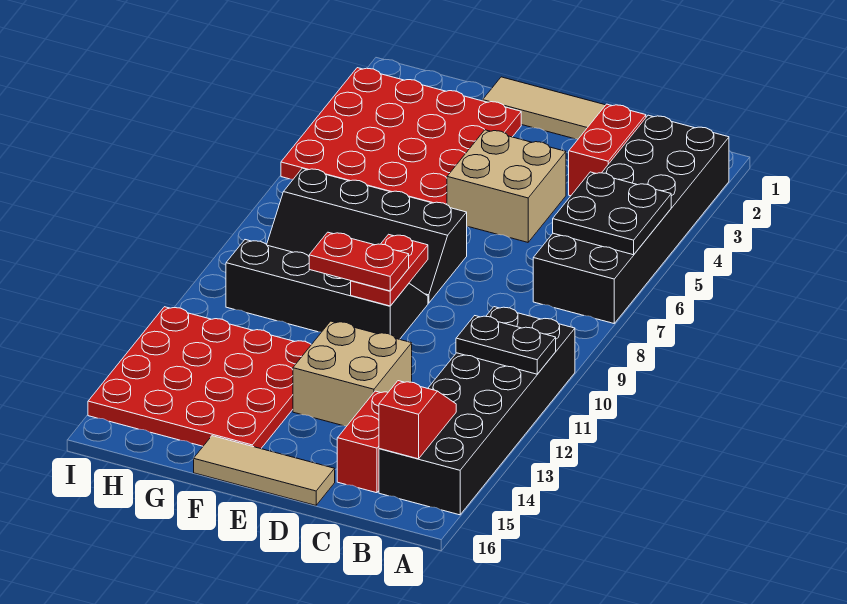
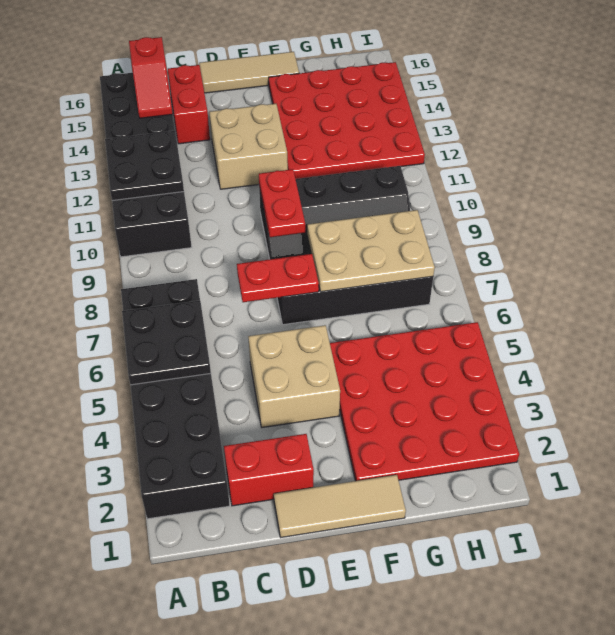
black 1x2 plate [456,316,556,374] -> black 2x2 plate [105,131,184,201]
red 1x2 brick [569,104,646,196] -> red 1x2 brick turned to [224,434,314,506]
red 1x2 plate [309,232,409,291] -> red 1x2 plate moved to [237,254,319,302]
none -> tan 2x3 plate [307,210,435,292]

